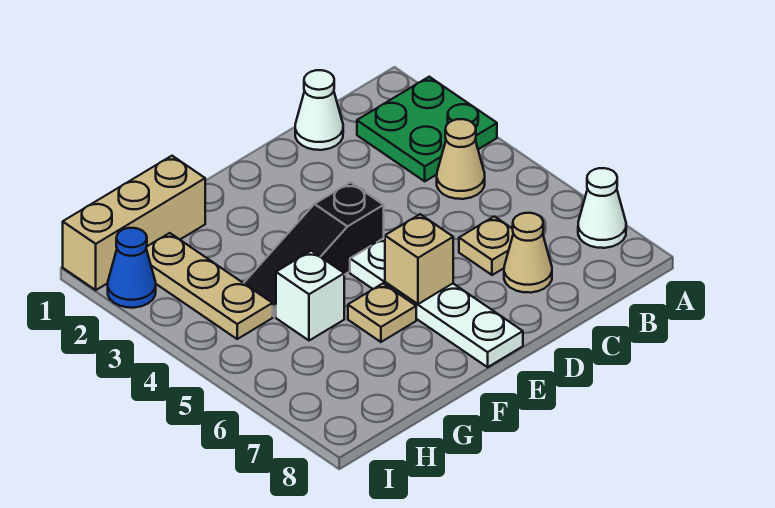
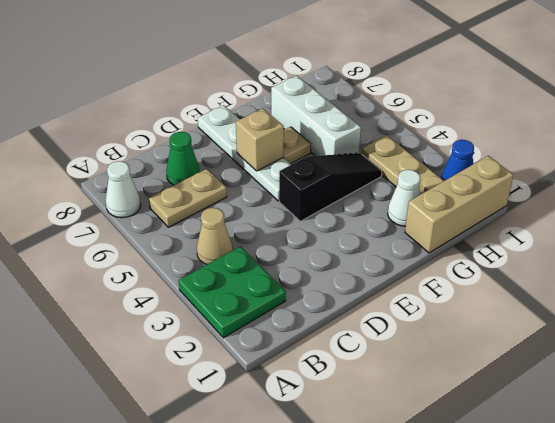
white 1x1 cone [295,70,343,150] -> white 1x1 cone moved to [388,170,421,226]
tan 1x1 plate [459,216,513,275] -> tan 1x2 plate [148,169,227,227]
tan 1x1 cone [504,213,552,293] -> green 1x1 cone [166,132,200,185]
white 1x1 brick [276,251,344,341] -> white 1x3 brick [271,76,361,156]

